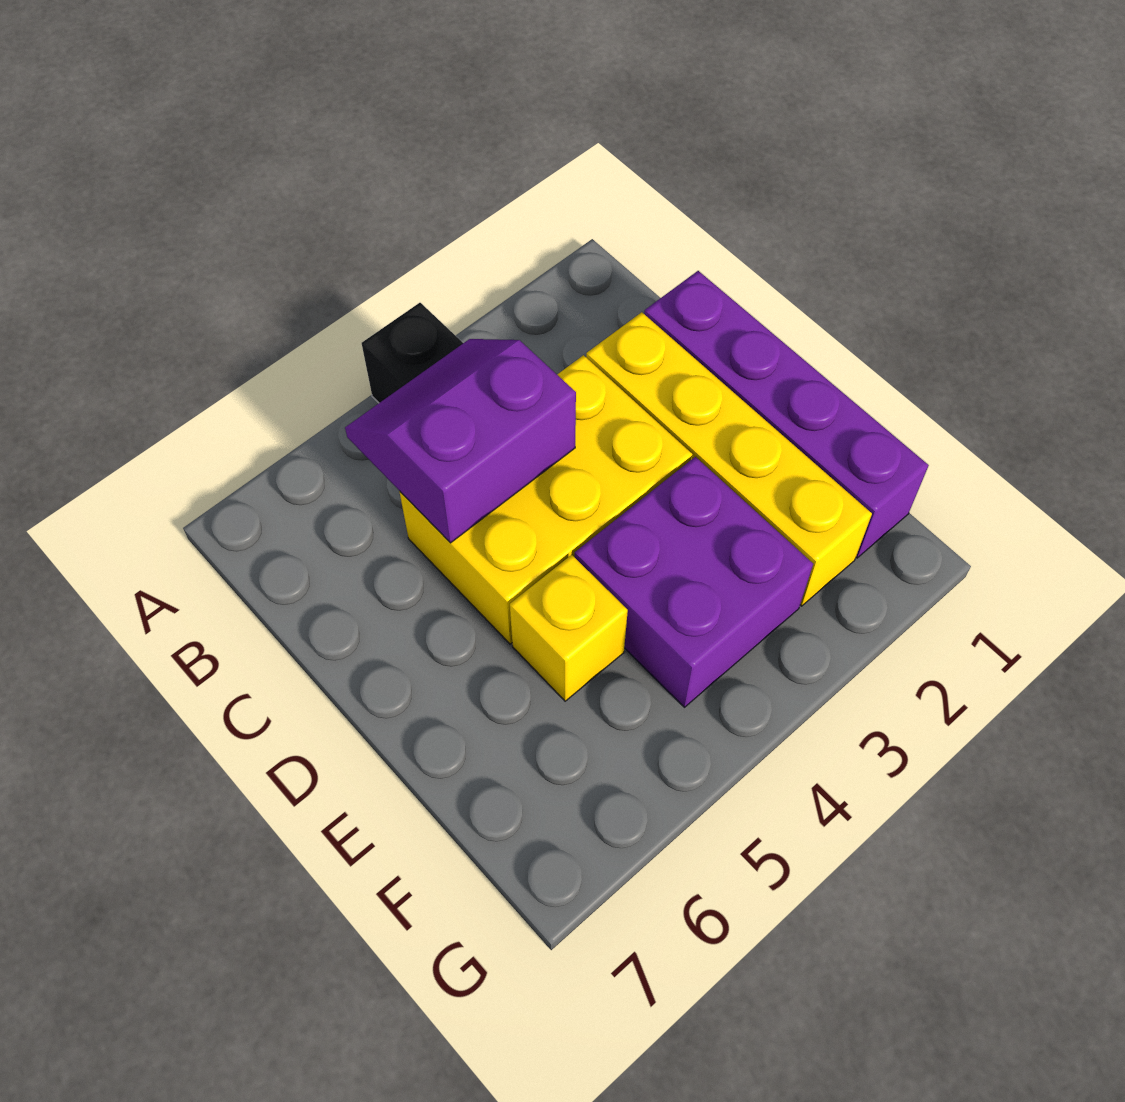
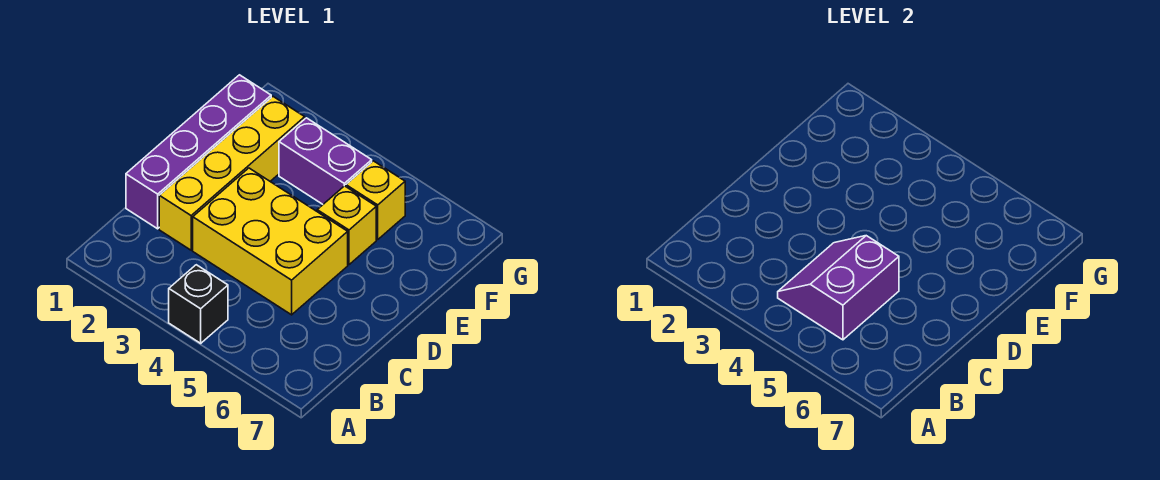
purple 2x2 slope [345,339,576,543] -> purple 2x2 slope turned to [778,236,899,340]
purple 2x2 brick [575,457,813,707] -> purple 1x2 brick [279,118,372,204]
none -> yellow 1x1 brick [346,161,405,239]

